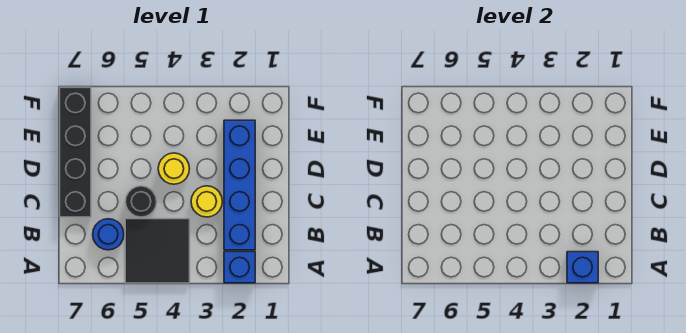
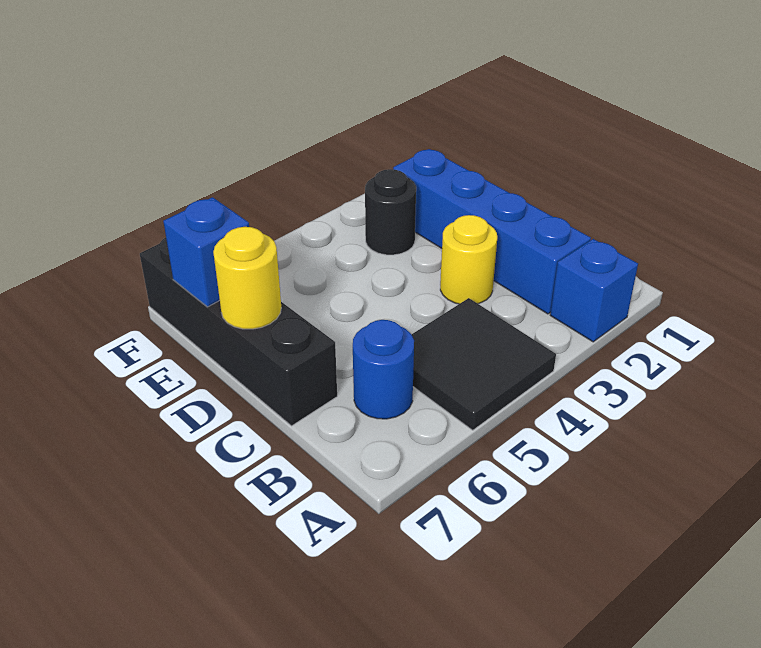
blue 1x1 brick [567,252,598,283] -> blue 1x1 brick moved to [163,197,249,307]
black 1x1 round brick [125,186,157,217] -> black 1x1 round brick moved to [365,169,416,255]
yellow 1x1 round brick [158,153,190,184] -> yellow 1x1 round brick moved to [213,227,281,329]

